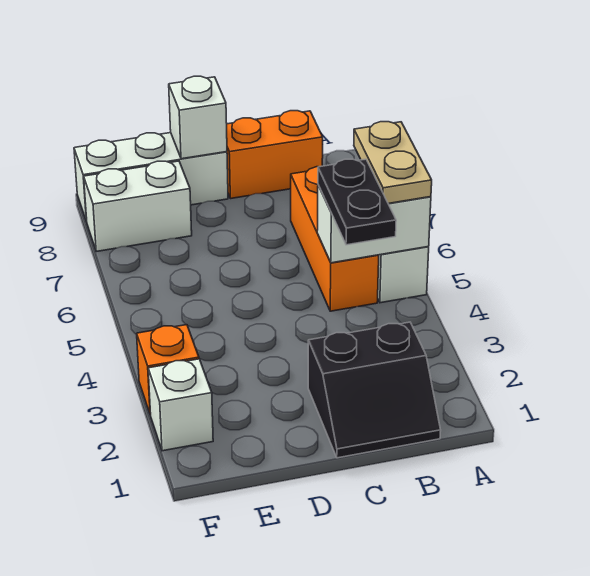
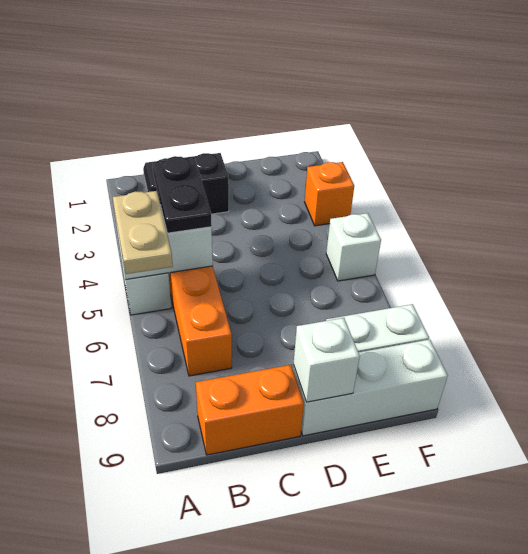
white 1x1 brick [148,359,213,451] -> white 1x1 brick moved to [326,213,381,281]

